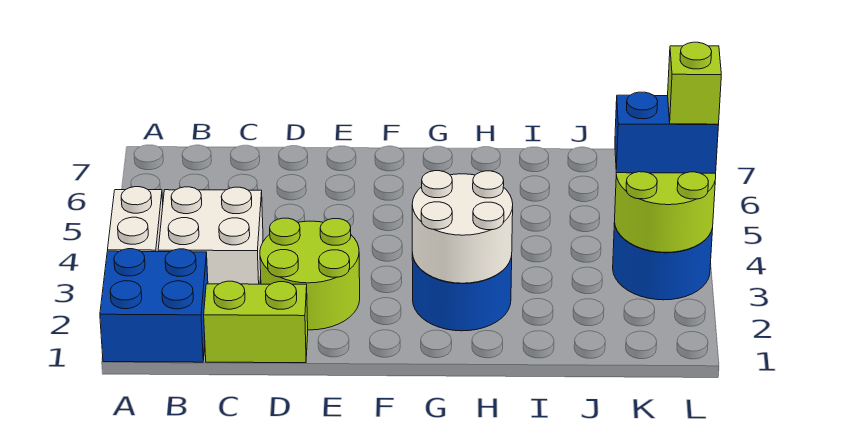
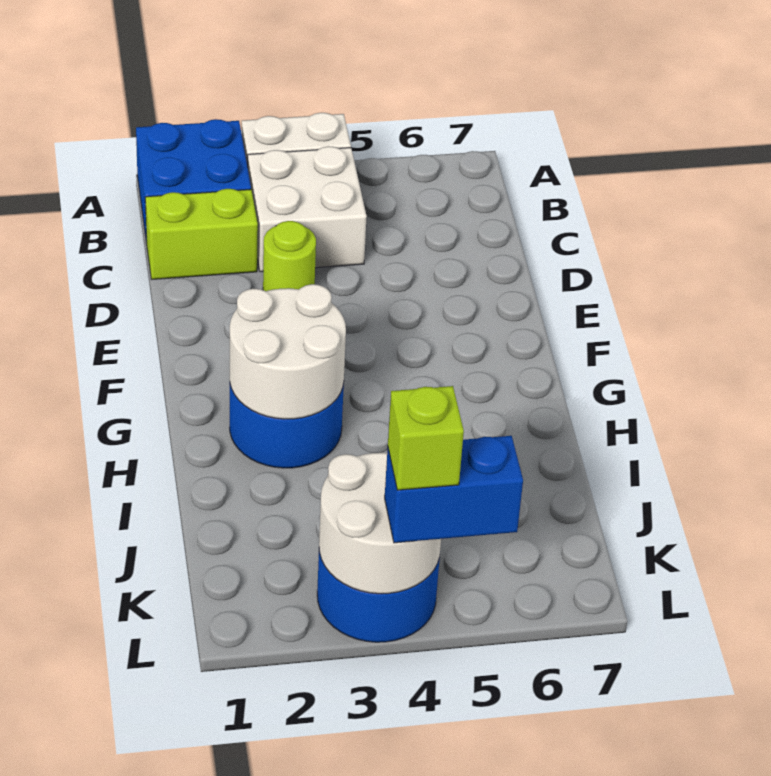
lime 1x2 brick [204,281,308,363] -> lime 1x2 brick turned to [145,189,258,279]
lime 2x2 round brick [260,218,360,330] -> lime 1x1 round brick [263,221,316,291]
lime 2x2 round brick [615,172,716,252] -> white 2x2 round brick [319,453,441,594]
blue 1x2 brick [615,92,719,173] -> blue 1x2 brick turned to [385,436,523,543]

